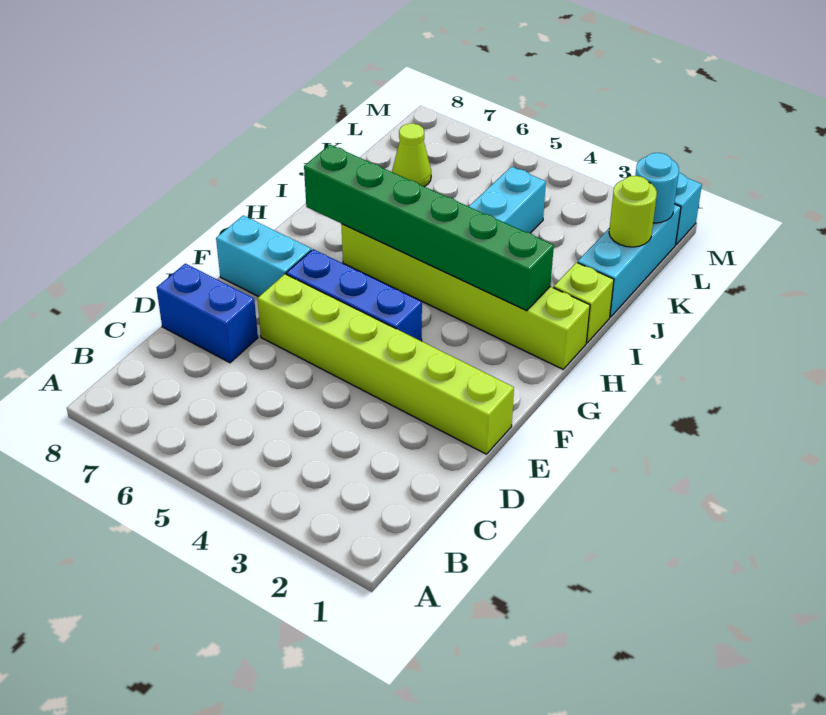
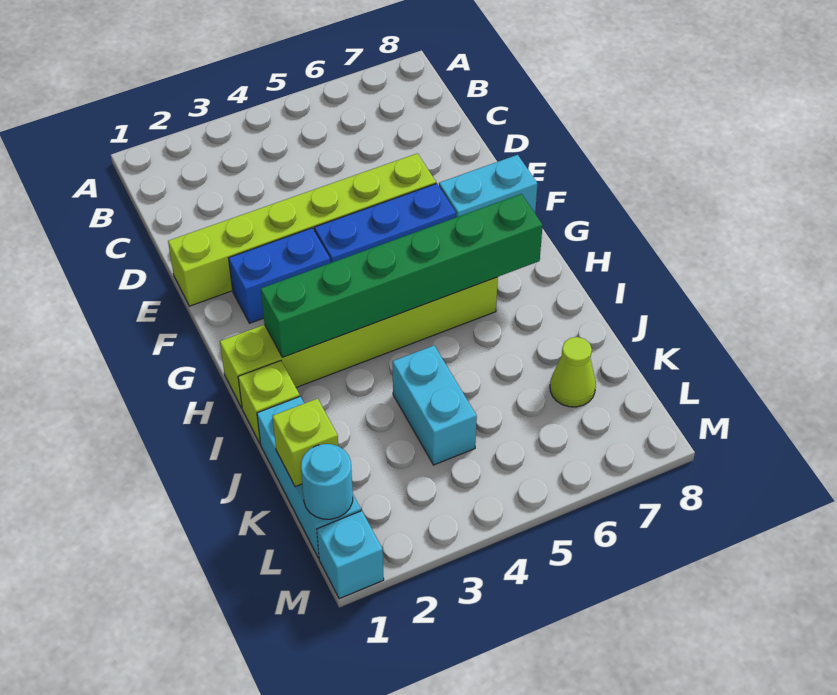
blue 1x2 brick [157,264,258,363] -> blue 1x2 brick moved to [229,228,330,323]
lime 1x1 round brick [609,176,657,247] -> lime 1x1 brick [273,398,338,487]

